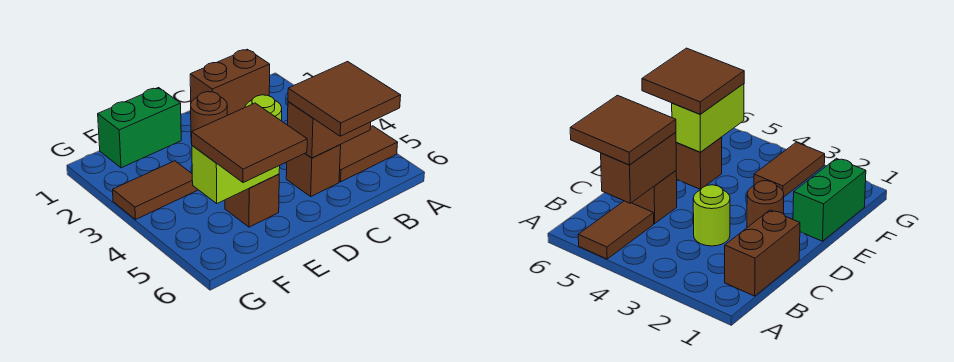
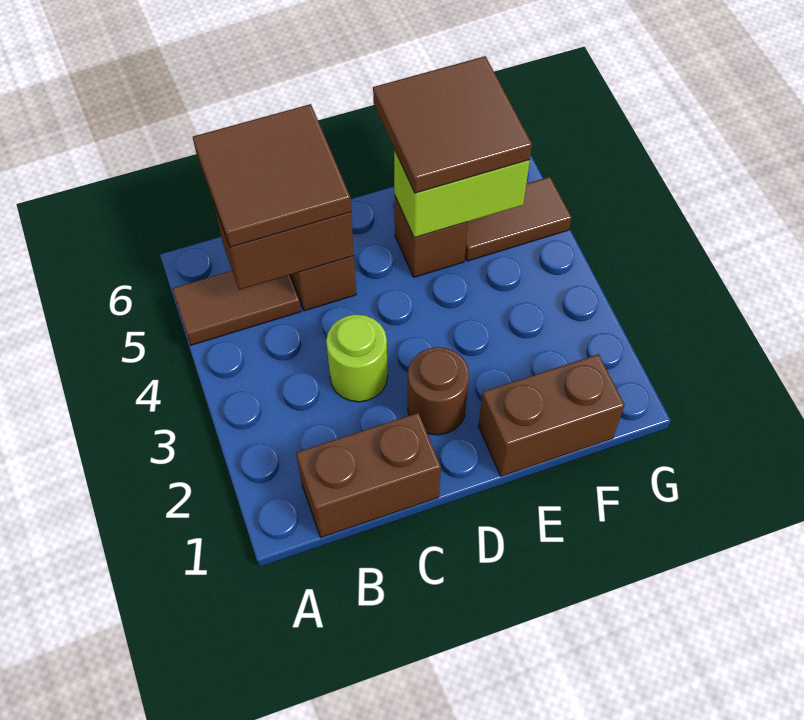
green 1x2 brick [98,88,181,168] -> brown 1x2 brick [478,354,625,476]
brown 1x2 tile [113,161,198,219] -> brown 1x2 tile moved to [465,177,572,261]

